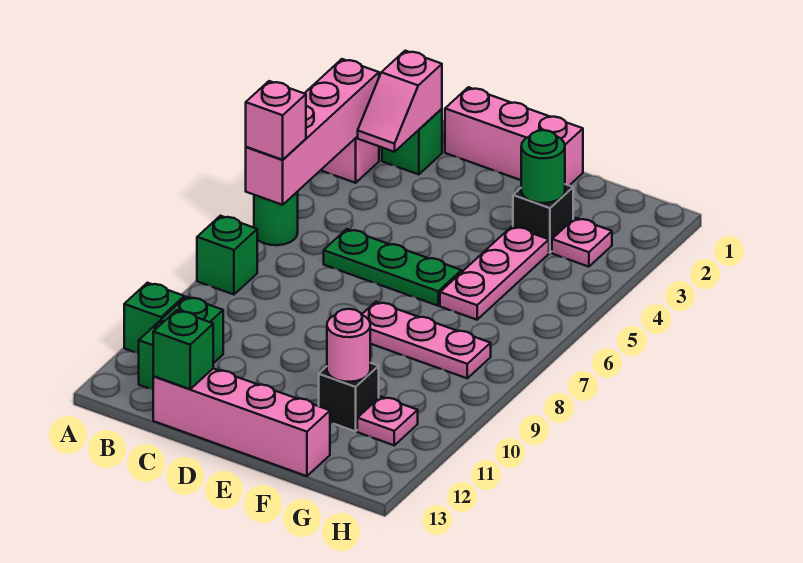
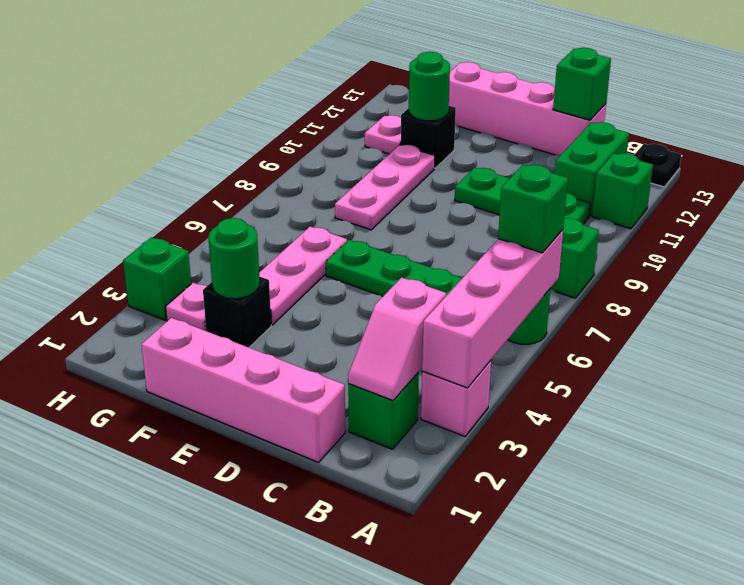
pink 1x1 brick [246,81,306,160] -> green 1x1 brick [498,164,568,253]
none -> black 1x1 plate [634,144,681,187]
pink 1x2 slope [357,51,442,152] -> pink 1x2 slope turned to [348,277,446,401]
none -> green 1x3 plate [455,168,591,224]
pink 1x3 brick [445,87,583,185] -> pink 1x4 brick [141,318,345,462]
pink 1x3 plate [362,302,491,378] -> pink 1x3 plate turned to [335,145,435,230]
pink 1x1 round brick [327,309,370,382] -> green 1x1 round brick [409,52,450,121]
none -> green 1x1 brick [123,237,191,320]

